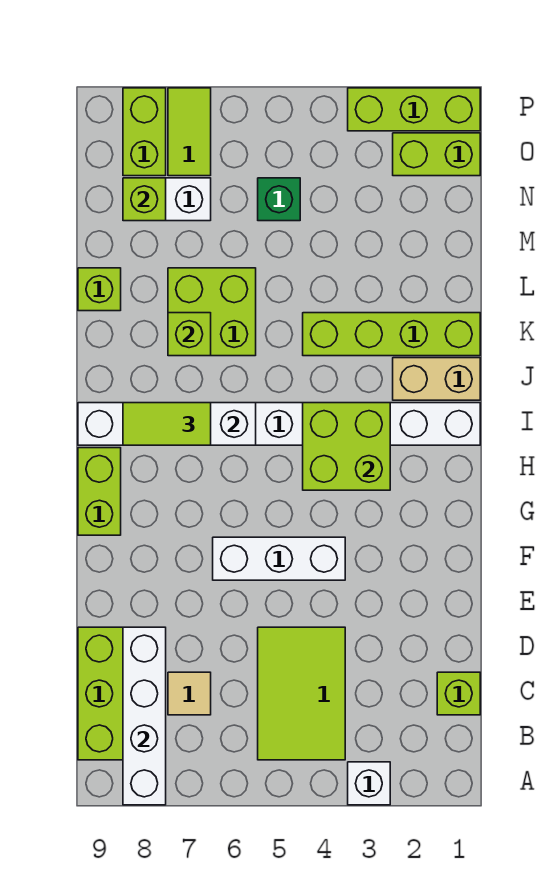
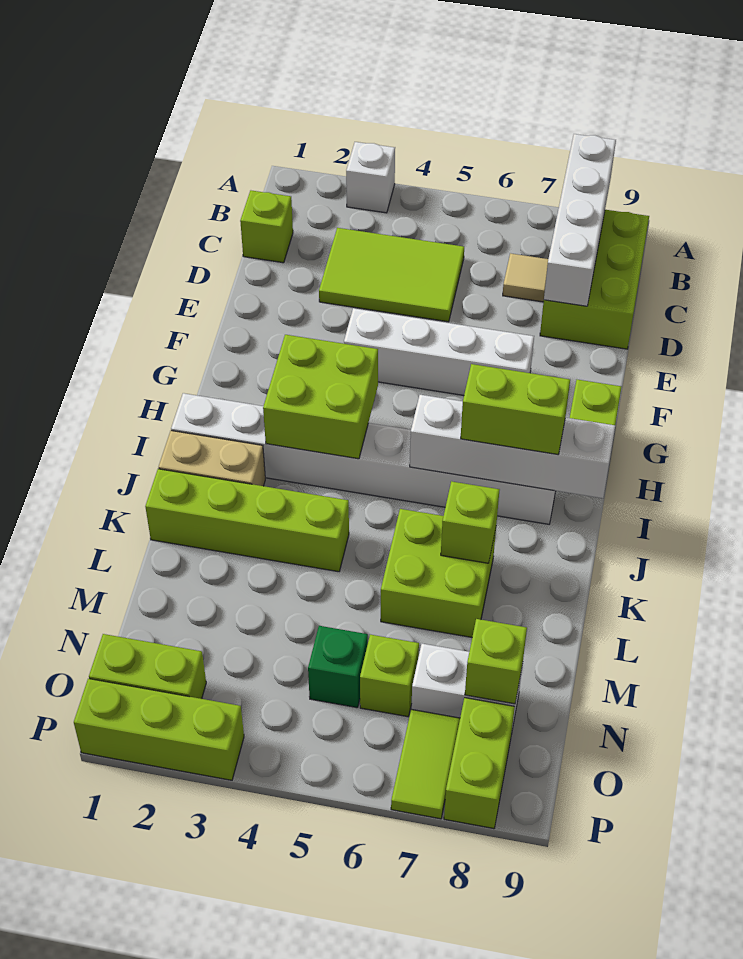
lime 2x3 tile [258,627,345,760] -> lime 2x3 tile turned to [319,228,464,322]
white 1x3 brick [213,537,345,580] -> white 1x4 brick [344,308,534,395]
lime 1x2 tile [123,403,211,445] -> lime 1x2 brick [461,364,570,454]
lime 1x1 brick [78,268,121,311] -> lime 1x1 brick moved to [360,635,419,717]

